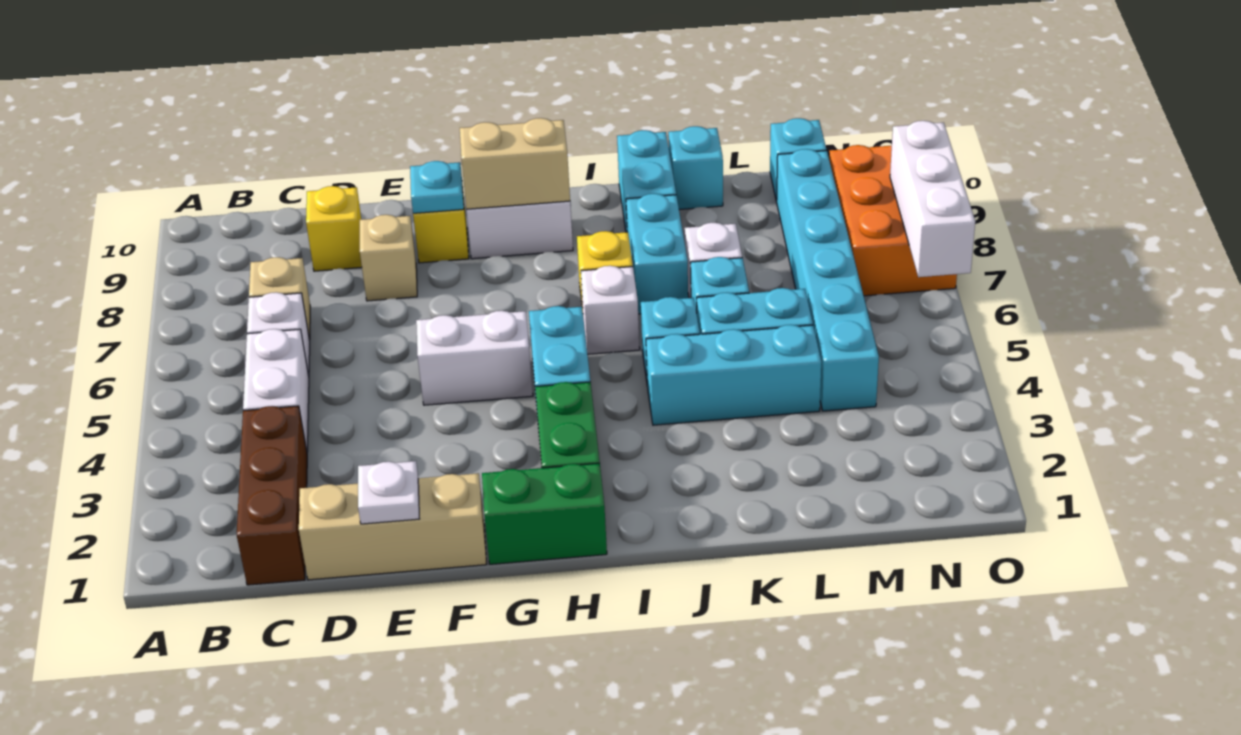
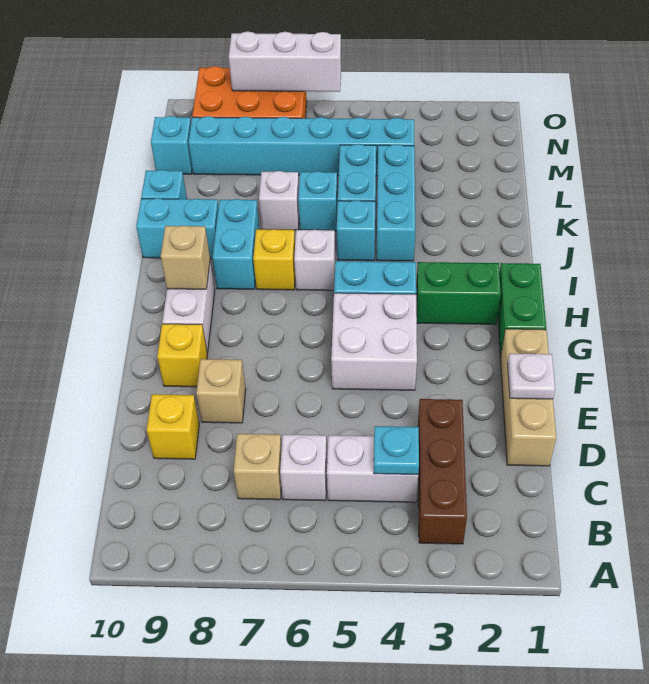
brown 1x3 brick [237,406,307,585] -> brown 1x3 brick turned to [418,399,467,544]
white 1x2 brick [416,311,533,405] -> white 2x2 brick [331,293,417,390]
cyan 1x1 plate [410,161,464,213] -> cyan 1x1 plate moved to [374,426,419,474]
tan 1x2 brick [460,118,570,209] -> tan 1x1 brick [161,226,210,289]
cyan 1x2 brick [626,194,688,314] -> cyan 1x2 brick turned to [212,199,260,289]

